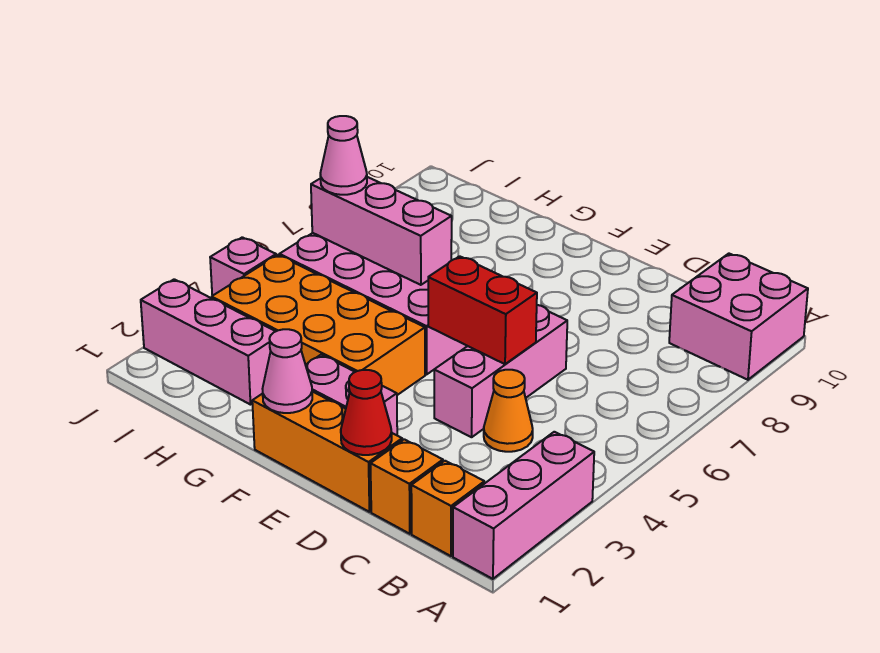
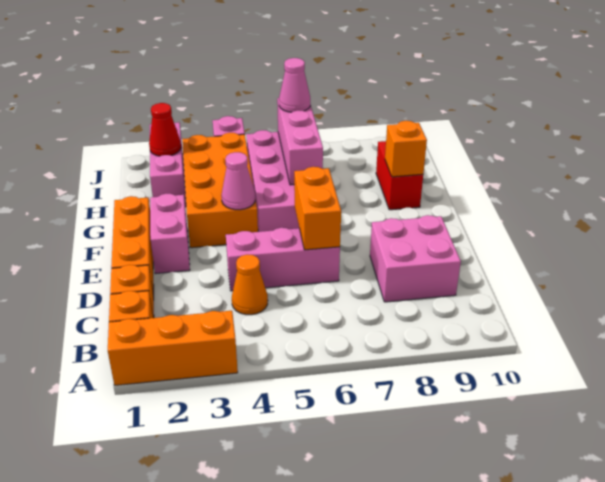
pink 1x3 brick [453,432,594,579] -> orange 1x3 brick [108,311,238,385]
pink 2x2 brick [669,254,808,380] -> pink 2x2 brick moved to [370,215,461,302]
red 1x1 cone [341,370,392,455] -> red 1x1 cone moved to [149,103,181,156]
red 1x2 brick [428,256,537,364] -> red 1x2 brick moved to [376,141,423,210]
none -> orange 1x2 brick [294,167,341,250]
pink 1x1 cone [263,329,312,413] -> pink 1x1 cone moved to [221,152,255,210]
none -> orange 1x1 brick [385,121,427,177]

